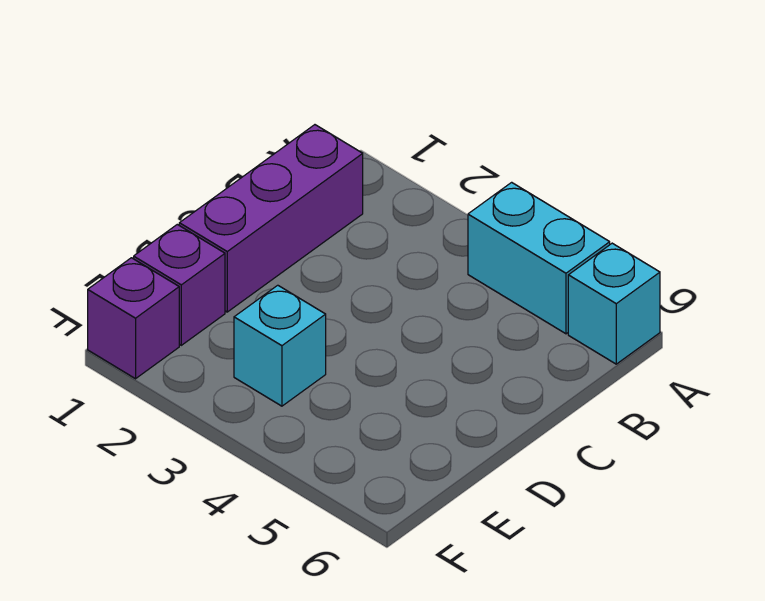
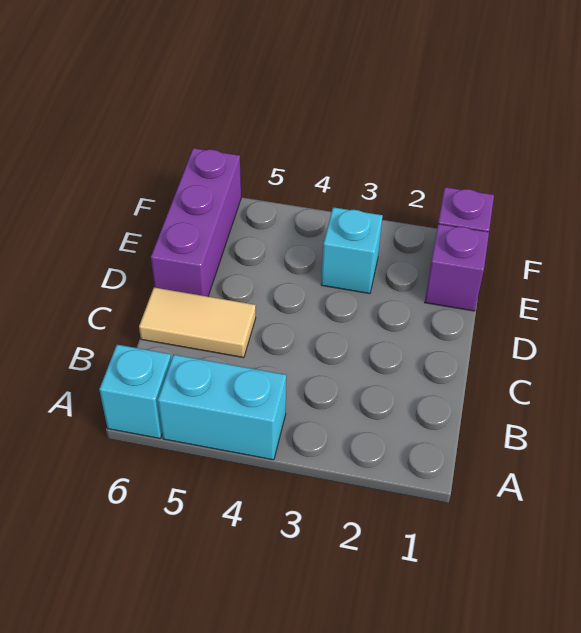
purple 1x3 brick [179,125,363,312] -> purple 1x3 brick moved to [151,148,241,297]
none -> tan 1x2 tile [139,287,256,358]

